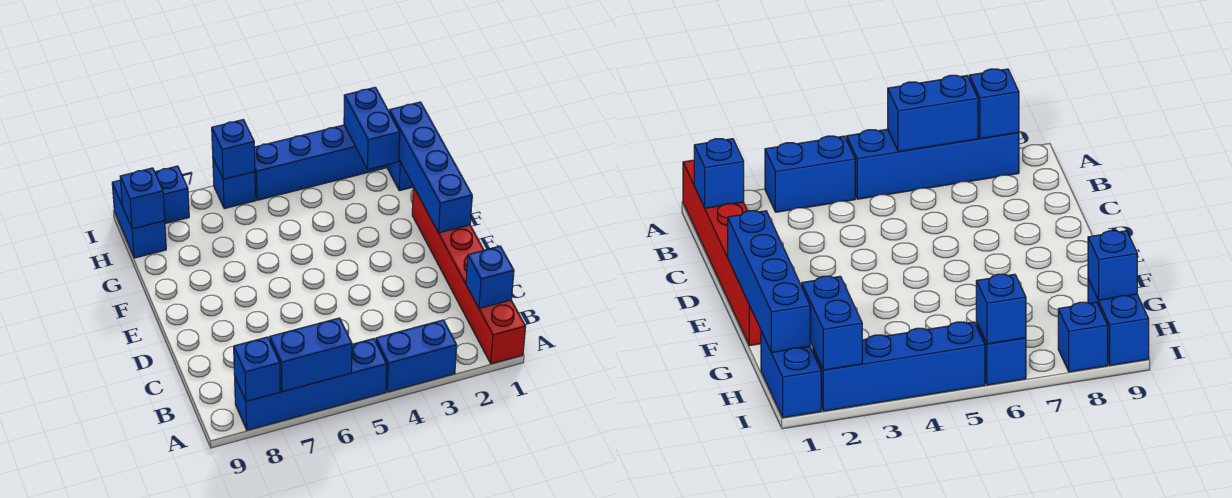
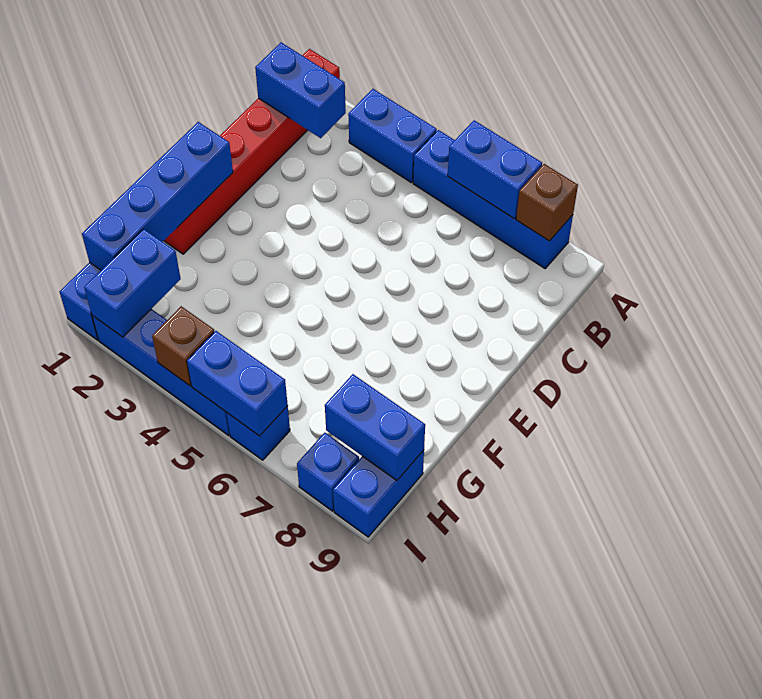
blue 1x1 brick [234,337,280,401] -> brown 1x1 brick [516,164,578,241]
blue 1x1 brick [466,246,514,309] -> blue 1x2 brick [255,43,346,138]
blue 1x1 brick [120,168,165,229] -> blue 1x2 brick [325,374,425,480]
none -> brown 1x1 brick [152,306,214,386]
blue 1x1 brick [212,120,255,179] -> blue 1x2 brick [187,331,288,436]

